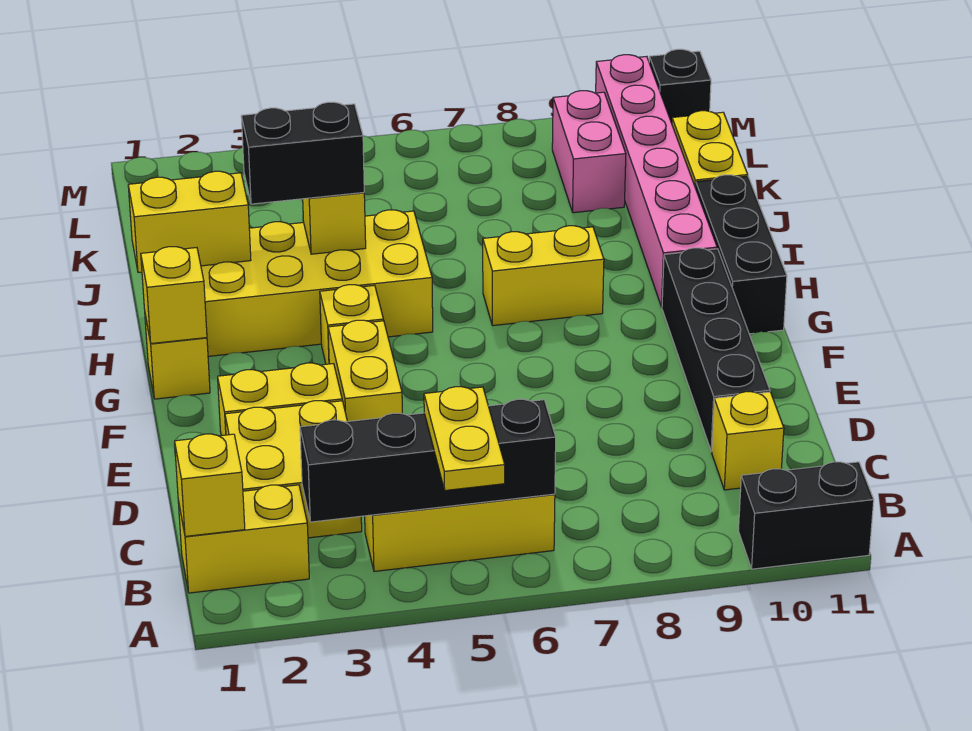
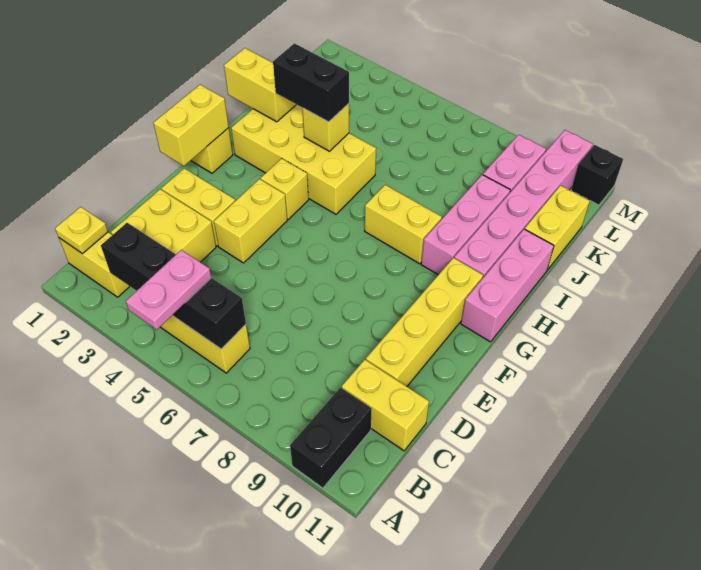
yellow 1x2 plate [424,387,505,490] -> pink 1x2 plate [126,250,211,330]
black 1x2 brick [738,462,874,569] -> black 1x2 brick turned to [290,388,372,488]
yellow 1x1 brick [175,434,245,536] -> yellow 1x1 plate [55,207,108,254]
yellow 1x1 brick [712,392,784,490] -> yellow 1x2 brick [342,360,429,451]
black 1x4 brick [662,248,770,452] -> yellow 1x4 brick [366,258,483,386]
yellow 1x1 brick [141,247,207,344] -> yellow 1x2 brick [154,85,229,166]
black 1x3 brick [696,175,787,334] -> pink 1x3 brick [461,229,554,342]
none -> pink 1x3 brick [421,175,510,275]

